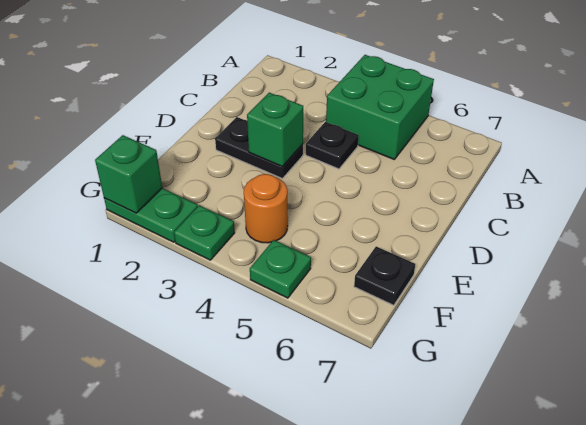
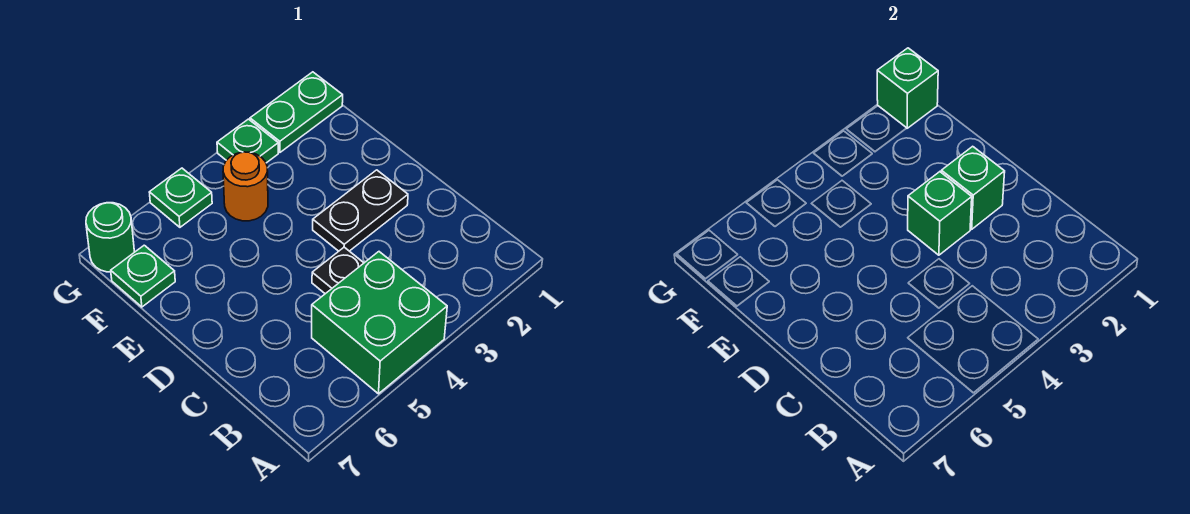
none -> green 1x1 brick [941,146,1005,229]
black 1x1 plate [354,246,415,305] -> green 1x1 plate [111,245,175,307]
none -> green 1x1 round brick [86,203,134,272]

